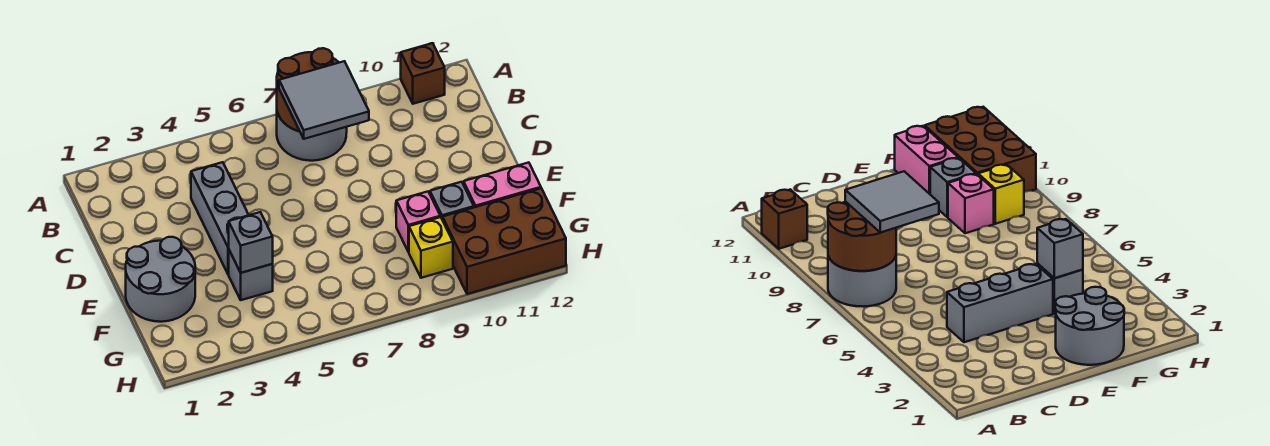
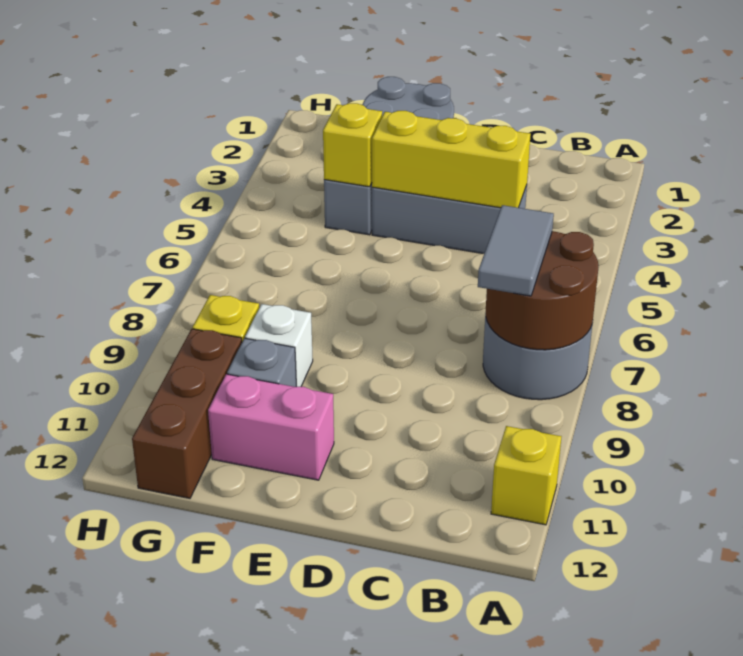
brown 1x1 brick [401,43,445,104] -> yellow 1x1 brick [491,426,561,525]
grey 2x2 tile [279,61,369,139] -> grey 1x2 tile [478,205,554,296]
none -> yellow 1x3 brick [372,111,531,208]
grey 1x1 brick [229,212,273,273] -> yellow 1x1 brick [323,103,382,187]
pink 1x1 brick [396,192,440,252] -> white 1x1 brick [245,304,313,387]
pink 1x2 brick [464,162,541,207] -> pink 1x2 brick turned to [208,374,334,480]
brown 2x3 brick [443,188,566,294] -> brown 1x3 brick [132,329,242,498]

